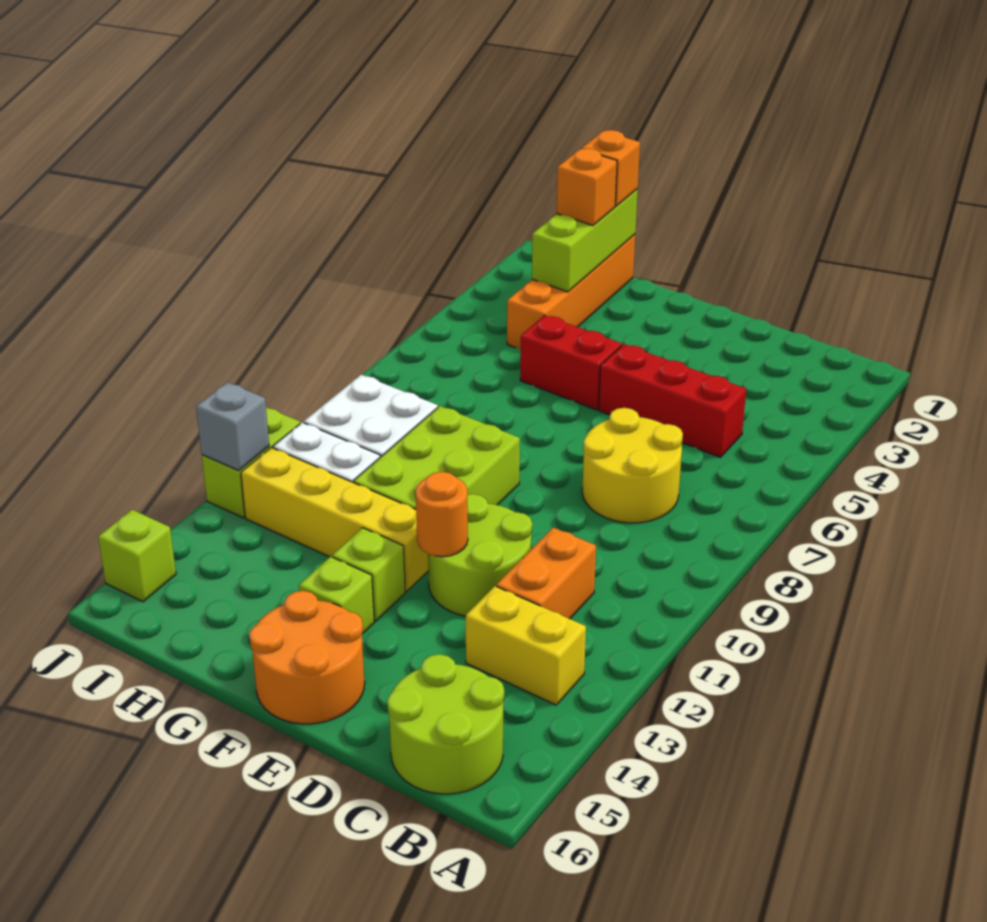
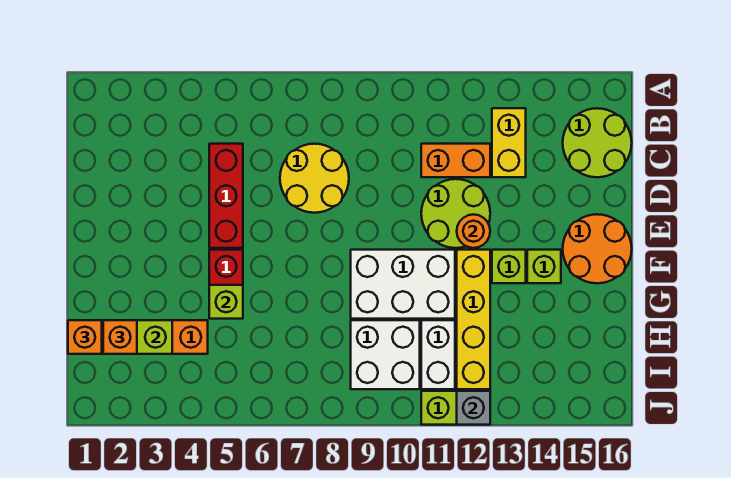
lime 2x3 brick [353,406,520,509] -> white 2x3 brick [351,250,455,319]
lime 1x1 brick [98,510,176,602] -> lime 1x1 brick moved to [209,285,243,319]

